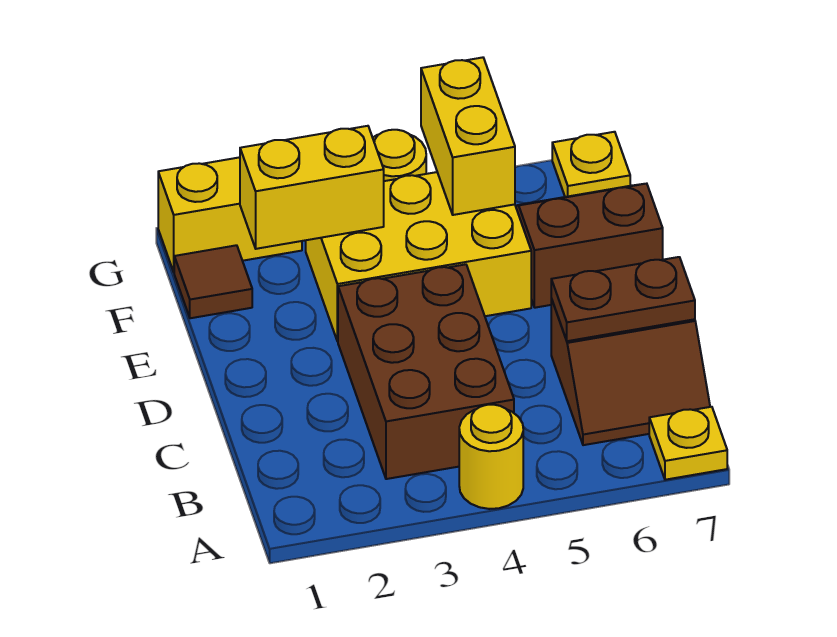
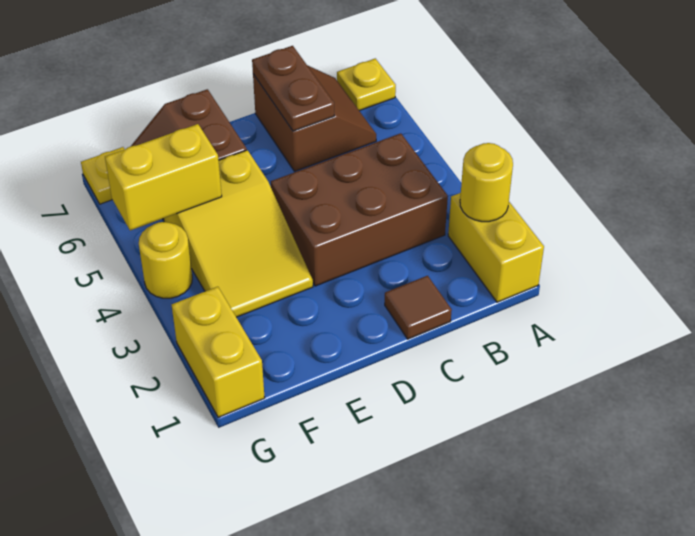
yellow 1x1 round brick [459,405,523,509] -> yellow 1x1 round brick moved to [460,143,513,222]
yellow 2x3 brick [306,172,531,341] -> yellow 2x3 slope [164,150,313,317]
brown 1x1 tile [174,245,252,318] -> brown 1x1 tile moved to [385,276,452,339]
yellow 1x2 brick [240,126,384,249] -> yellow 1x2 brick moved to [448,193,544,302]

